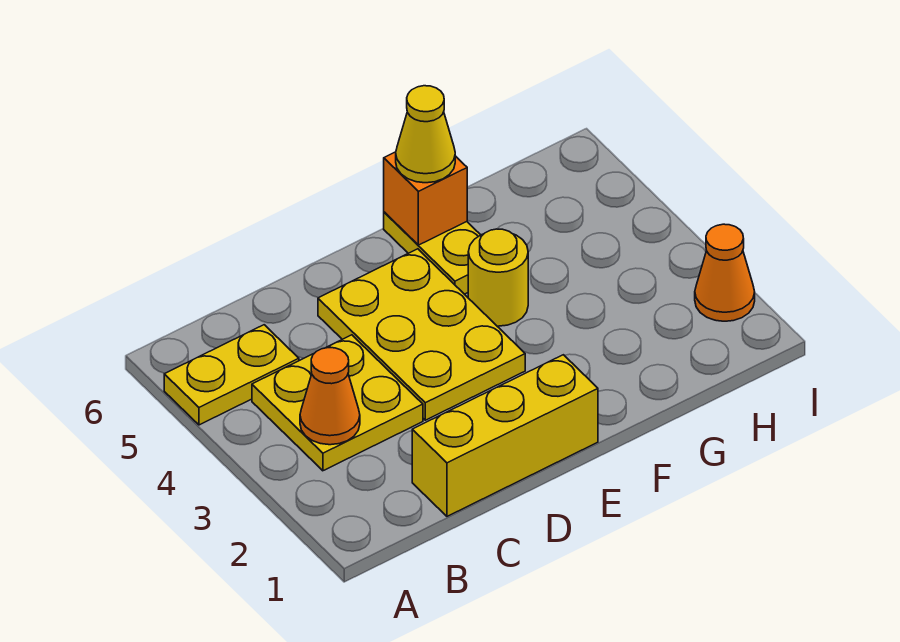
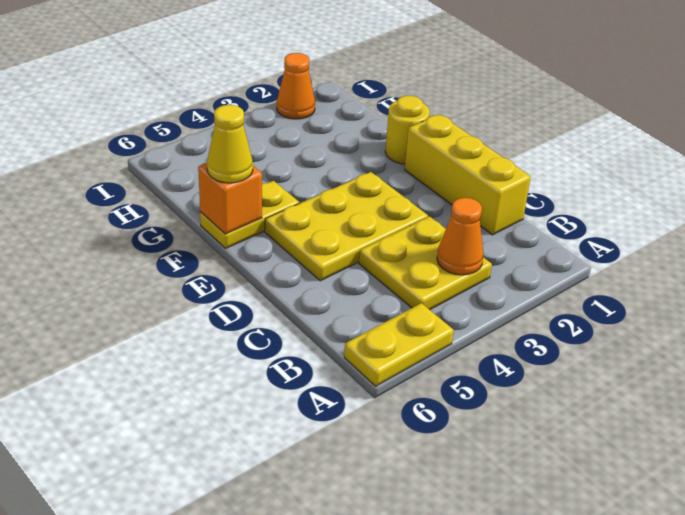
yellow 1x2 plate [164,325,299,425] -> yellow 1x2 plate turned to [344,303,454,386]
yellow 1x1 round brick [468,229,528,326] -> yellow 1x1 round brick moved to [385,96,430,164]

